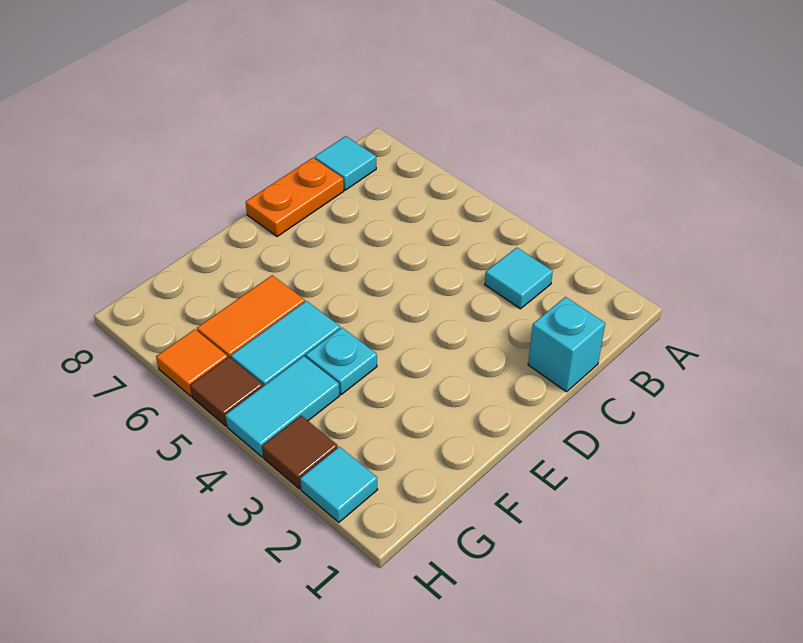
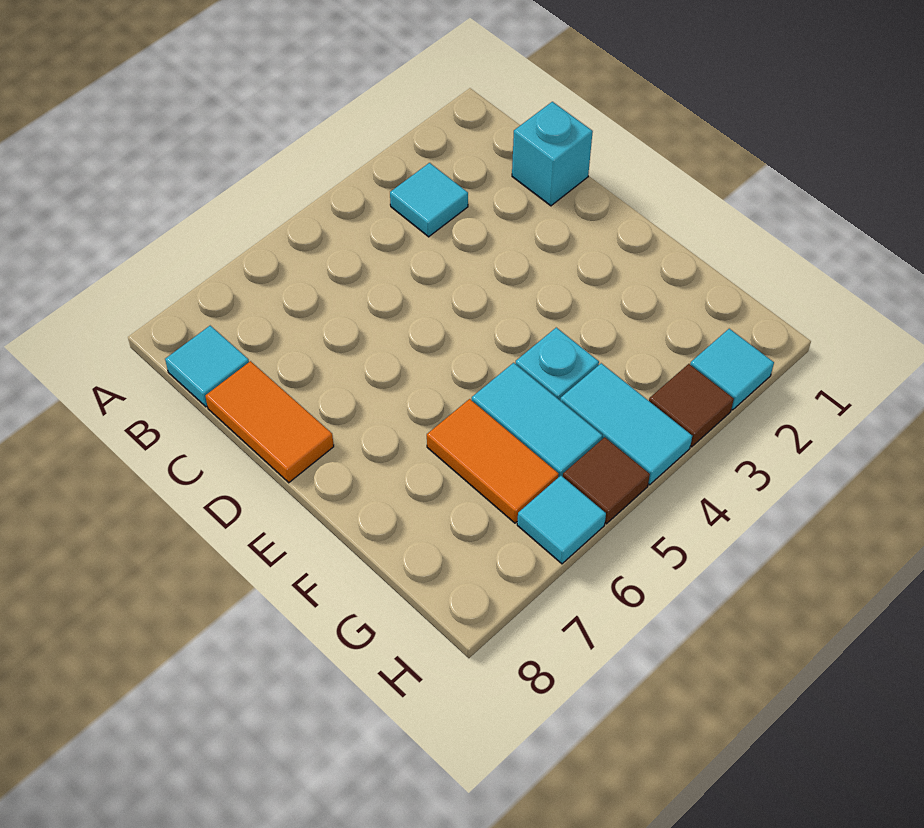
orange 1x2 plate [246,158,344,237] -> orange 1x2 tile [205,361,334,483]
orange 1x1 tile [156,329,228,396] -> cyan 1x1 tile [517,476,606,564]

